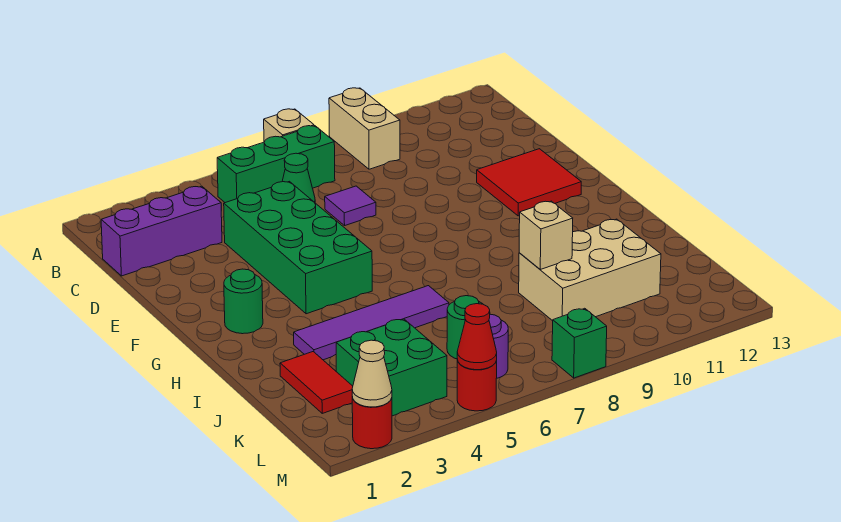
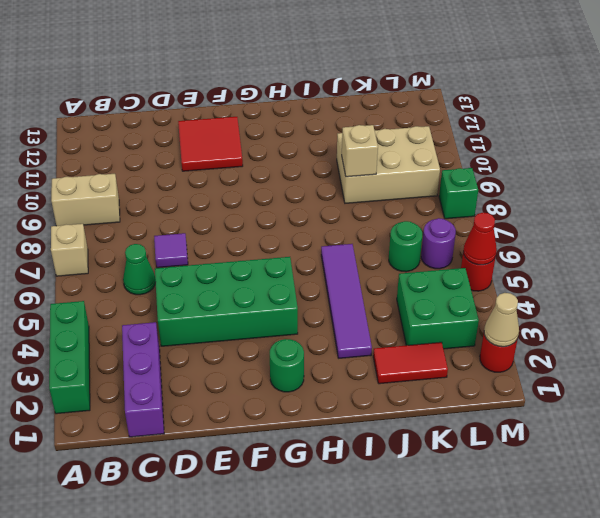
green 1x3 brick [217,126,335,203] -> green 1x3 brick moved to [49,301,90,414]
tan 2x3 brick [519,219,661,321] -> tan 2x3 brick turned to [337,126,440,203]

